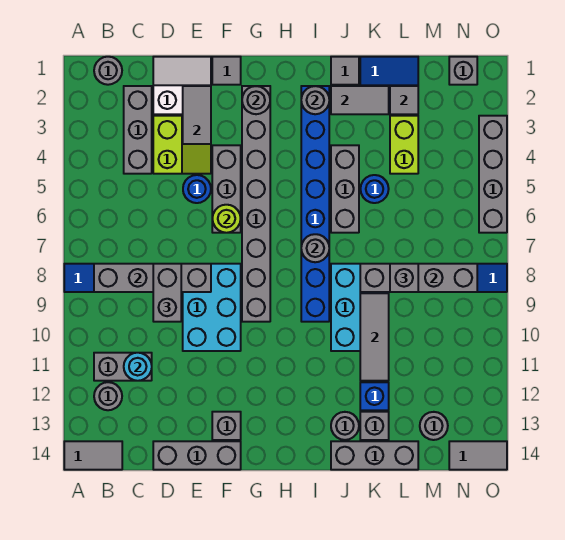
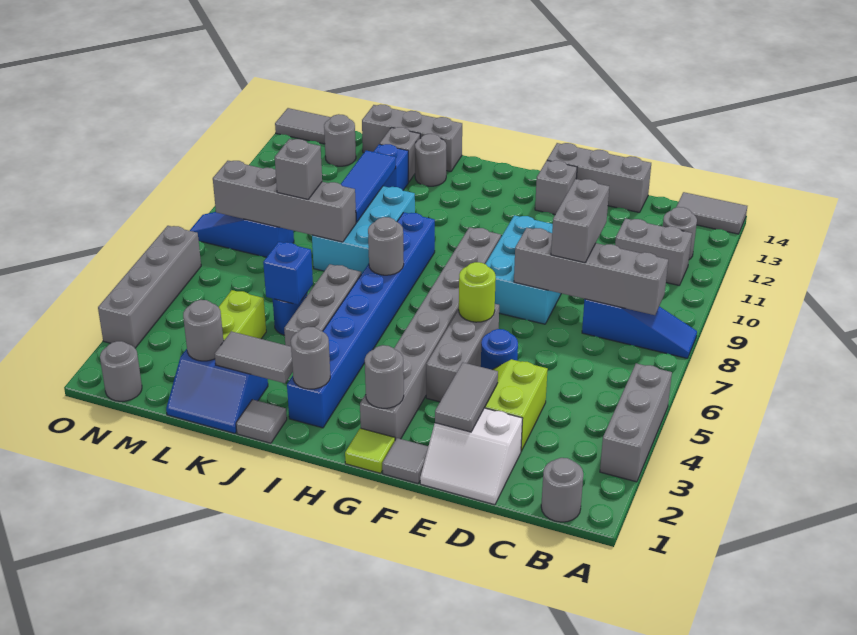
grey 1x3 brick [124,86,152,174] -> grey 1x3 brick moved to [600,363,672,482]
cyan 1x1 round brick [124,353,152,381] -> none
none -> lime 1x1 tile [345,428,395,473]
none -> blue 1x1 brick [263,242,313,305]
grey 1x3 tile [360,293,389,381] -> blue 1x3 tile [341,151,396,222]
grey 1x1 tile [390,86,418,114] -> grey 1x1 round brick [183,300,223,361]
grey 1x1 brick [449,57,477,85] -> grey 1x1 round brick [100,341,142,401]

